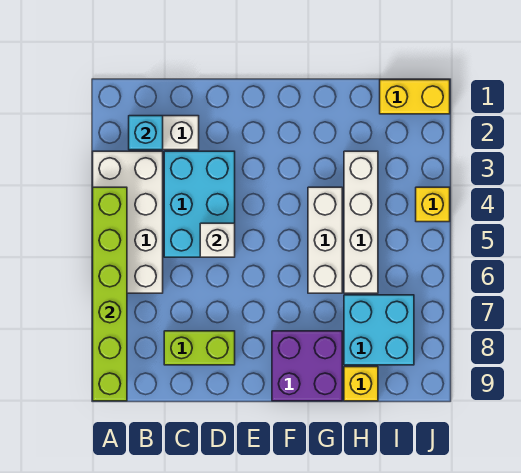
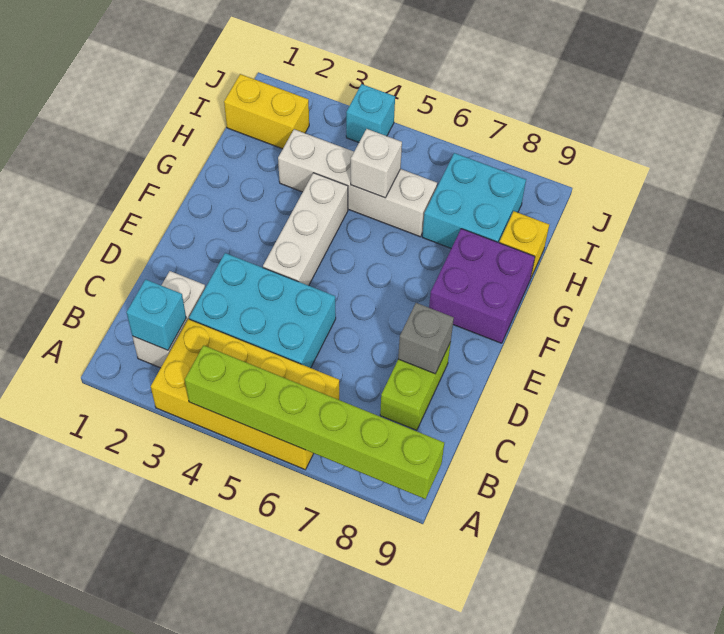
white 2x4 brick [93,151,163,293] -> yellow 2x4 brick [151,319,339,470]
white 1x1 brick [200,223,235,257] -> white 1x1 brick moved to [351,129,402,198]
none -> grey 1x1 brick [398,303,454,374]
white 1x3 brick [308,187,342,293] -> white 1x3 brick turned to [263,173,348,286]
yellow 1x2 brick [380,80,450,114] -> yellow 1x2 brick turned to [224,74,309,149]
yellow 1x1 brick [416,187,450,222] -> cyan 1x1 brick [346,84,395,142]

